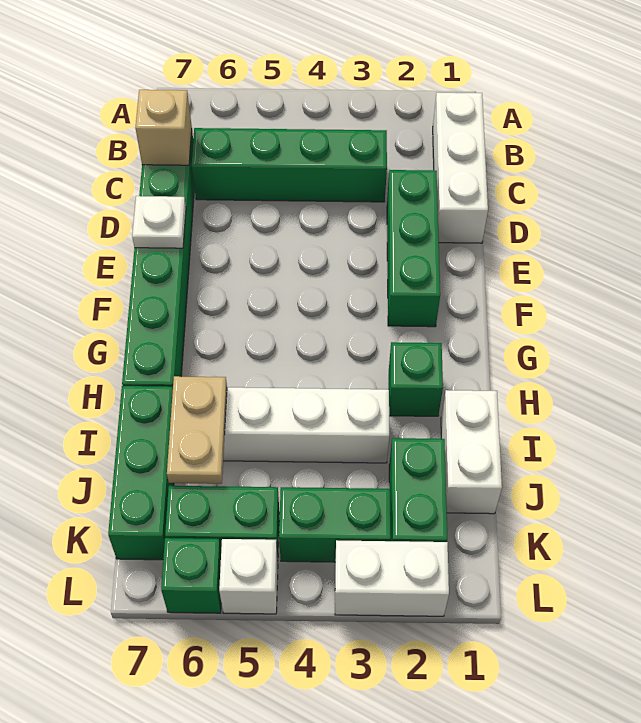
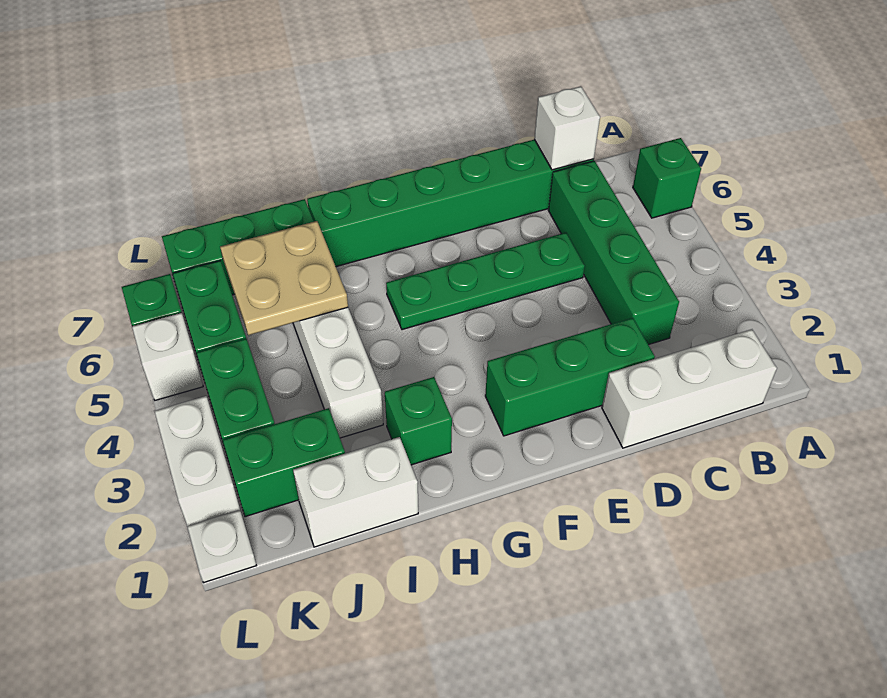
none -> green 1x1 brick [633,138,701,218]
tan 1x1 brick [135,90,192,165] -> white 1x1 brick [534,86,600,170]
none -> green 1x4 plate [386,233,585,330]
white 1x1 plate [132,196,186,248] -> white 1x1 plate moved to [187,510,256,583]
tan 1x2 plate [167,376,227,484] -> tan 2x2 plate [220,221,348,335]

